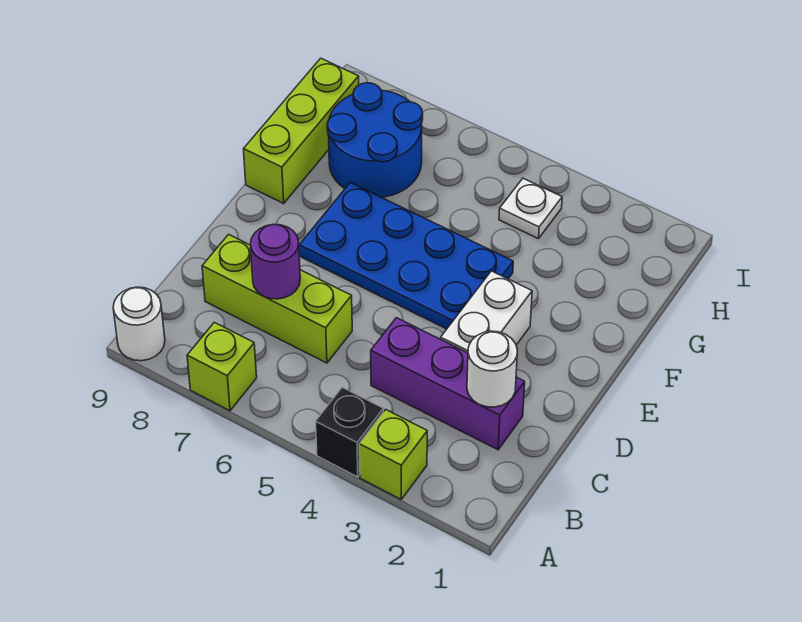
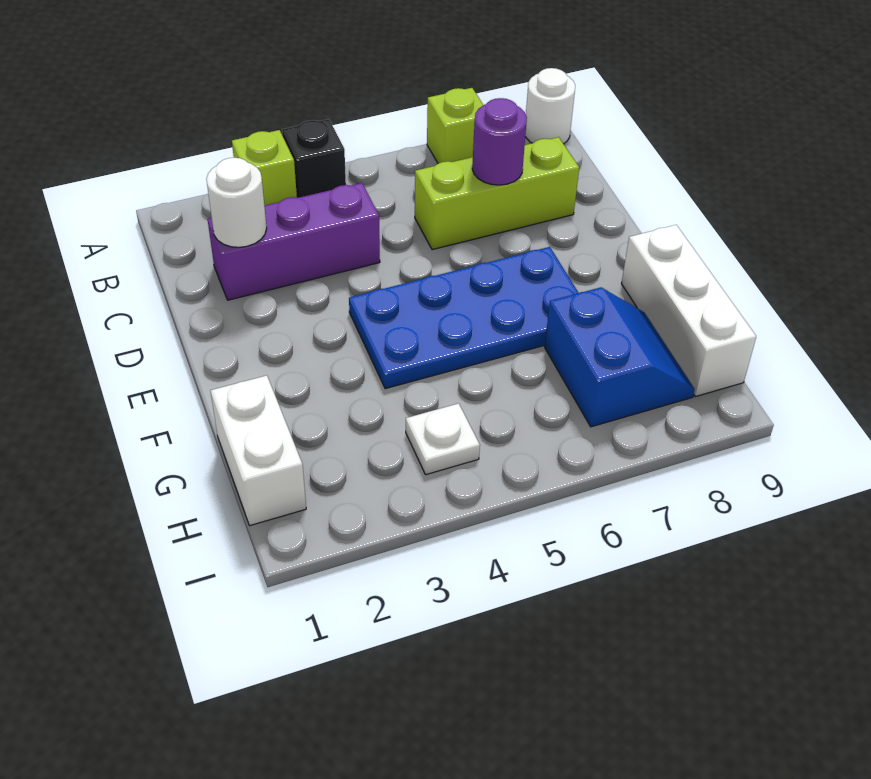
white 1x2 brick [441,271,532,353] -> white 1x2 brick moved to [210,375,306,526]
lime 1x3 brick [244,58,359,203] -> white 1x3 brick [621,225,756,397]
blue 2x2 round brick [327,83,423,197] -> blue 2x2 slope [545,287,695,427]

